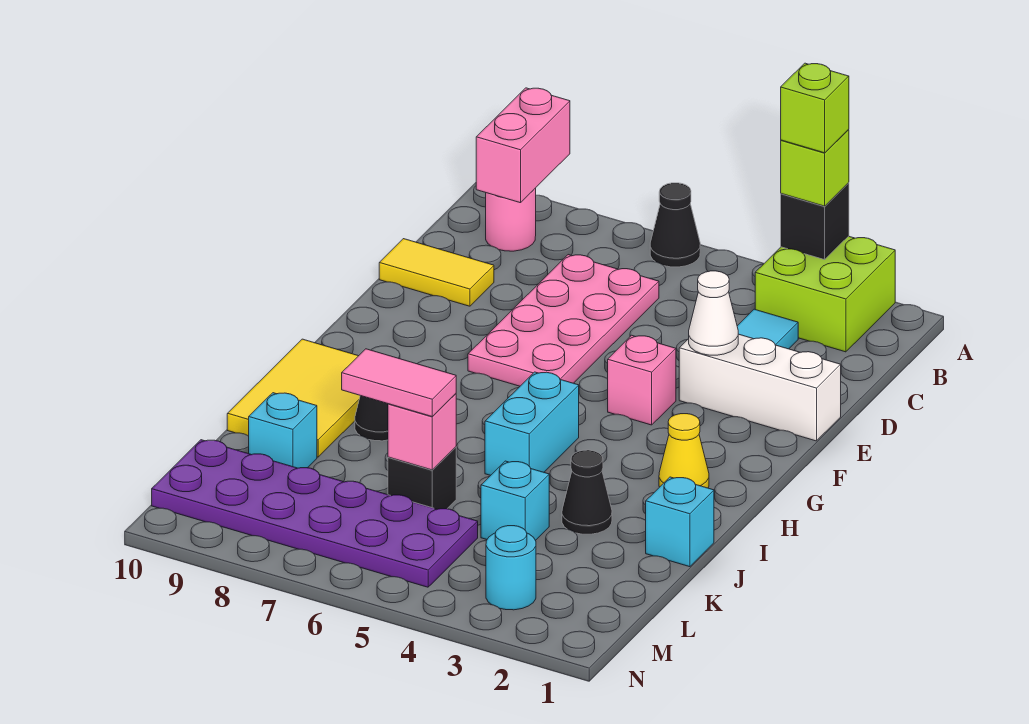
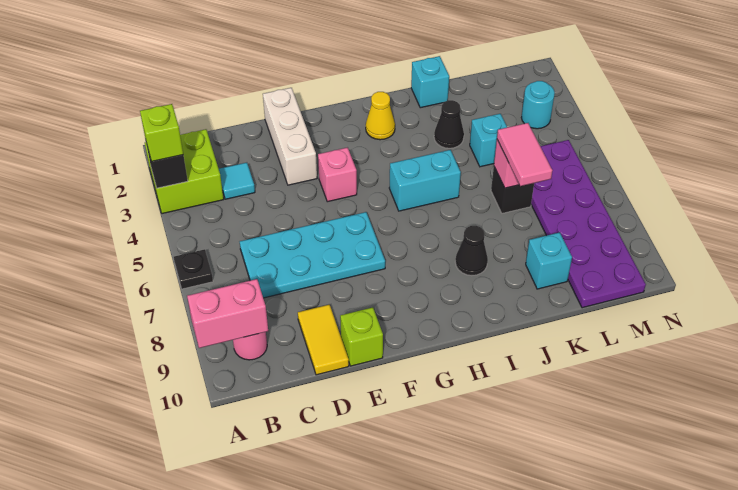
lime 1x1 brick [781,63,849,153] -> lime 1x1 brick moved to [340,307,383,366]
black 1x1 cone [650,183,700,267] -> black 1x1 plate [174,249,213,289]
pink 2x4 plate [468,255,659,386] -> cyan 2x4 plate [240,212,385,298]
white 1x1 cone [689,271,738,355] -> none
yellow 2x3 tile [227,339,360,457] -> none

